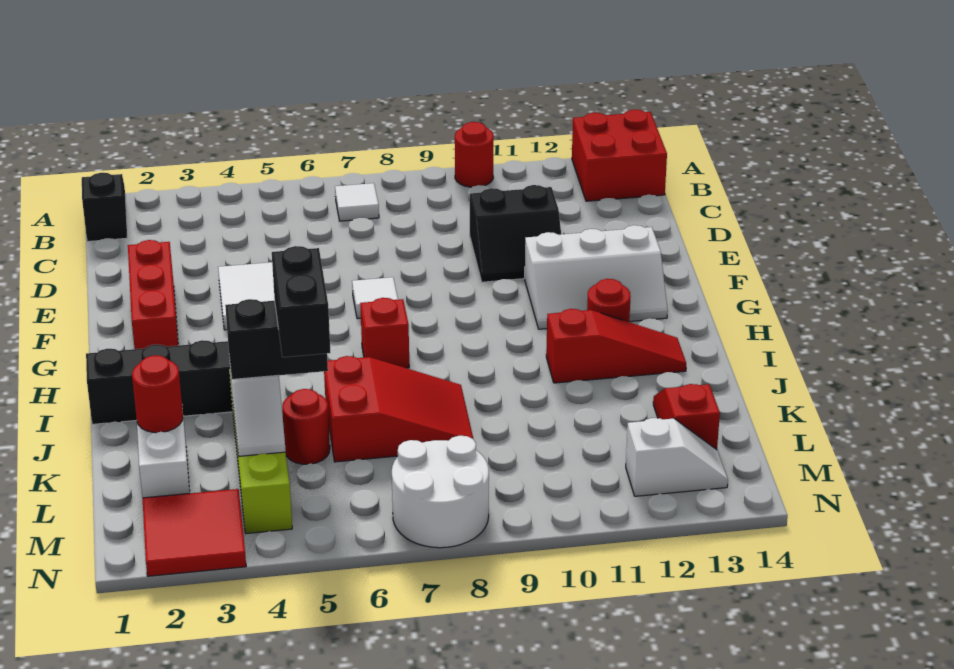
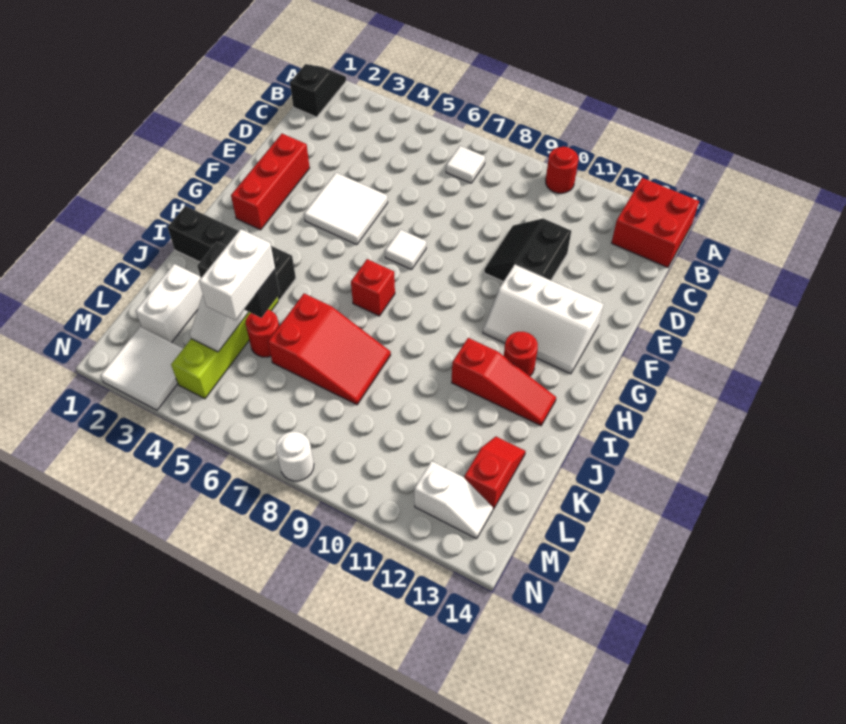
black 2x2 slope [470,185,561,282] -> black 2x2 slope turned to [484,219,571,282]
red 1x1 round brick [132,355,183,433] -> none
black 1x2 brick [272,246,330,357] -> white 1x2 brick [199,229,275,320]
red 2x2 tile [143,489,246,576] -> white 2x2 tile [100,327,183,410]
white 2x2 round brick [392,436,489,548] -> white 1x1 round brick [276,432,314,481]

